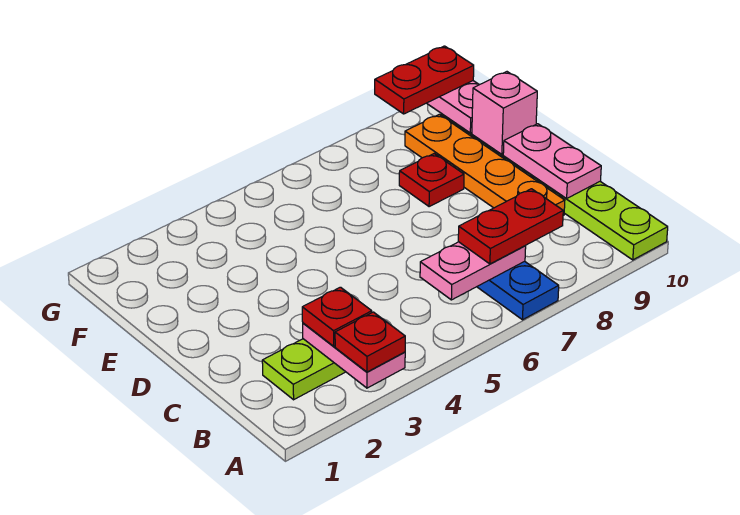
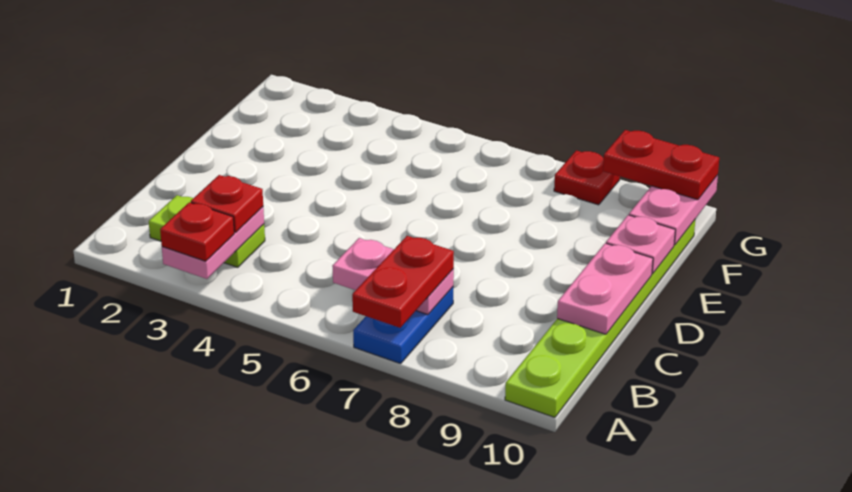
red 1x2 plate [458,189,563,264] -> red 1x2 plate turned to [352,236,454,328]
orange 1x4 plate [405,115,565,216] -> none
red 1x1 plate [399,154,464,207] -> red 1x1 plate moved to [554,150,620,205]
pink 1x1 brick [472,72,537,154] -> pink 1x1 plate [606,215,675,274]

